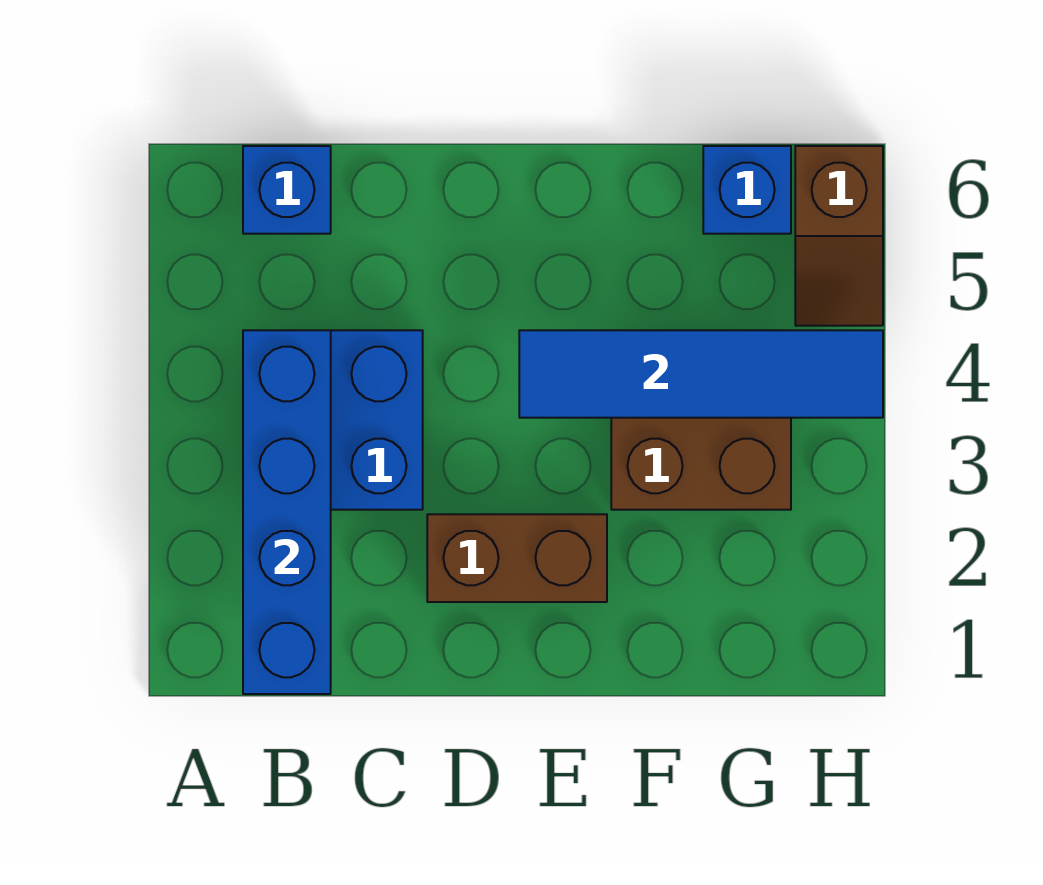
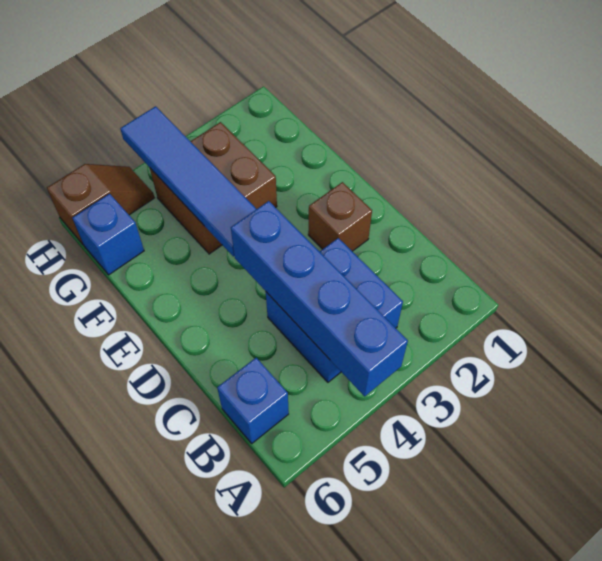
blue 1x4 brick [243,330,331,694] -> blue 1x4 brick turned to [231,201,408,396]
brown 1x2 brick [427,514,607,602] -> brown 1x1 brick [308,182,372,251]

